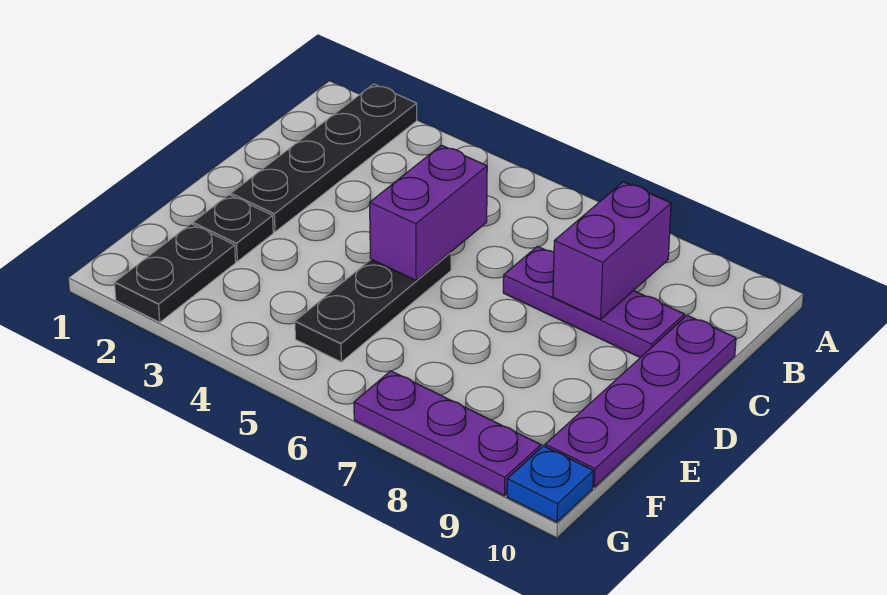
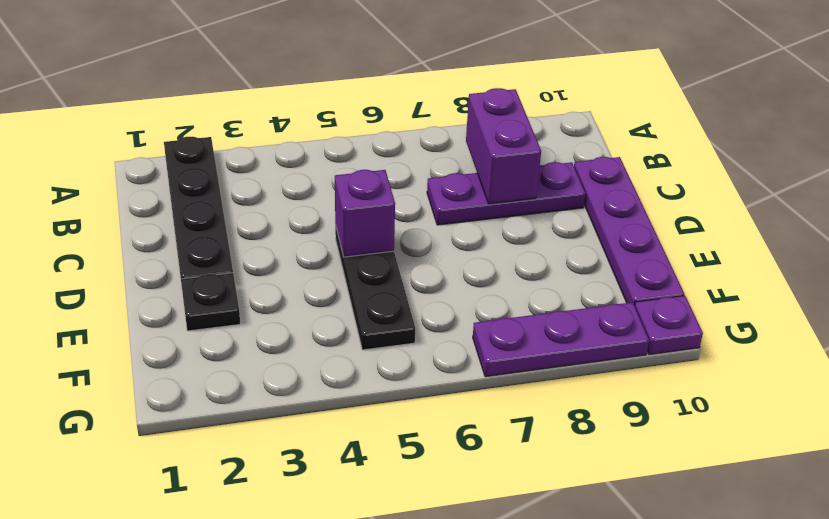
purple 1x2 brick [370,145,487,280] -> purple 1x1 brick [335,170,395,257]
black 1x2 plate [114,224,236,322] -> none
blue 1x1 plate [507,446,593,522] -> purple 1x1 plate [635,296,703,355]

